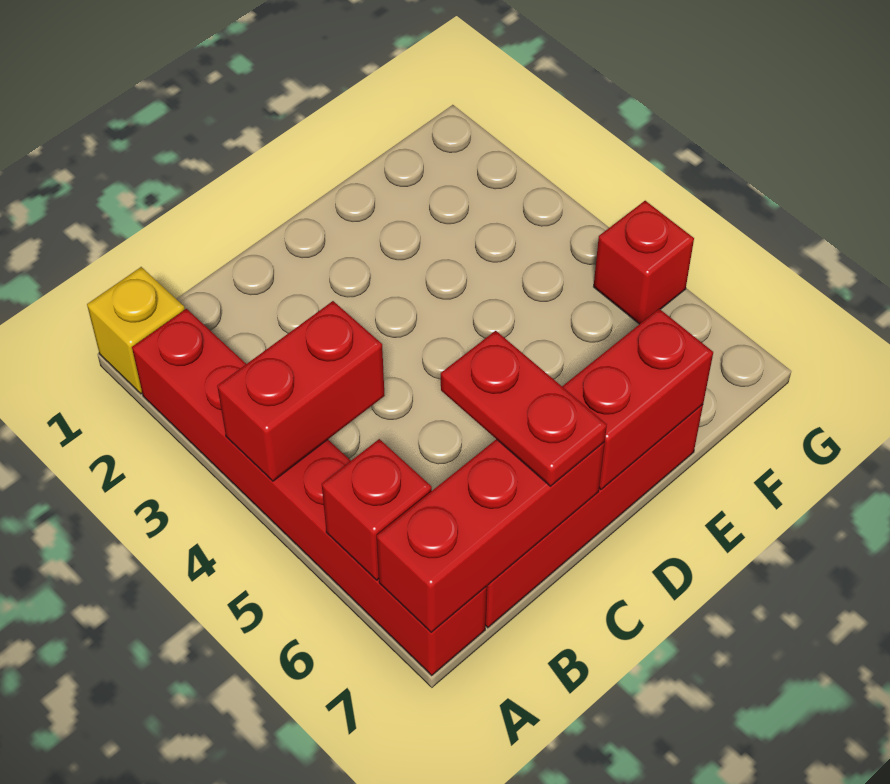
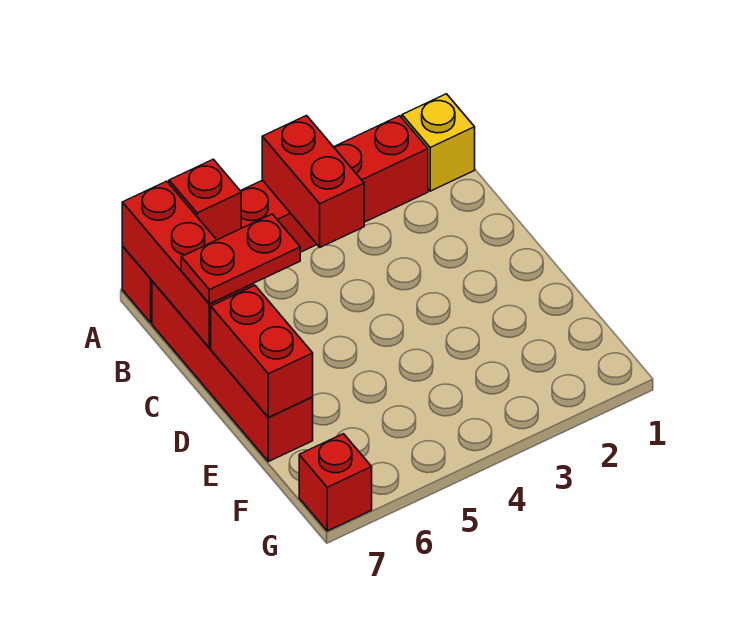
red 1x1 brick [594,201,694,324] -> red 1x1 brick moved to [299,434,372,531]

